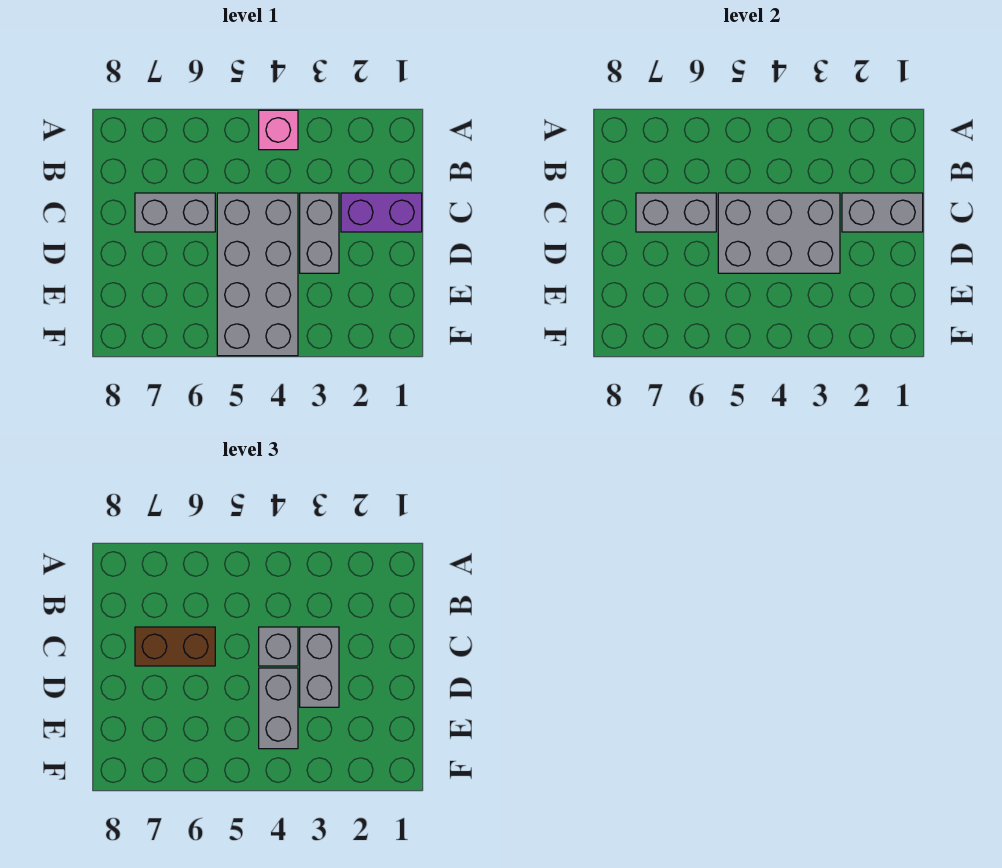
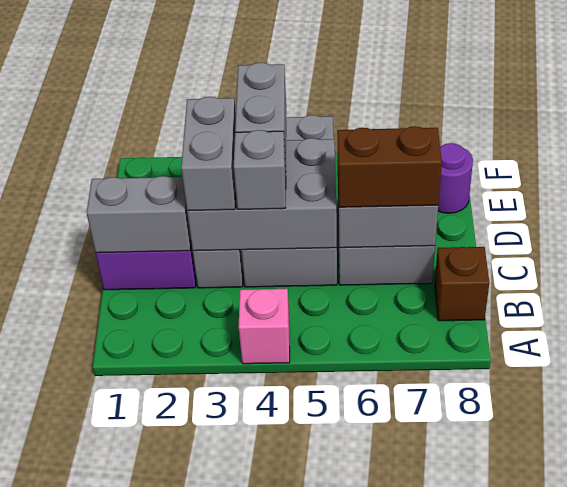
none -> brown 1x1 brick [435,247,489,321]
none -> purple 1x1 round brick [438,143,473,213]

